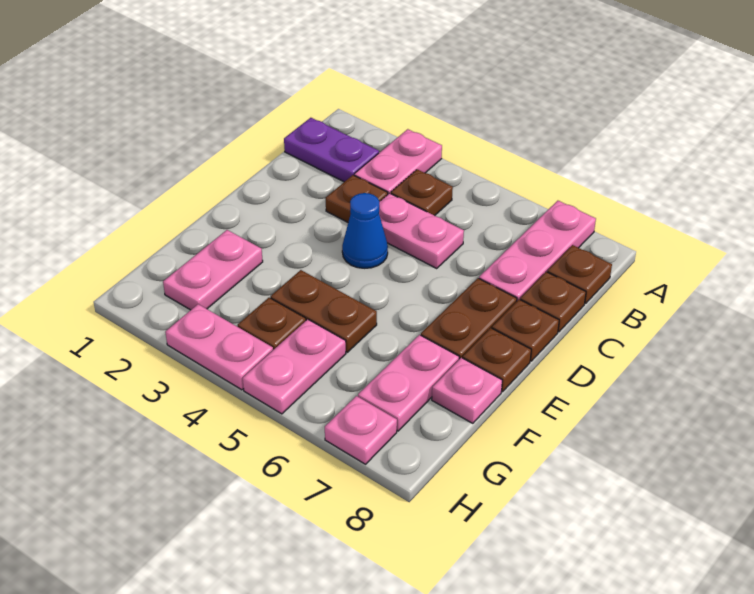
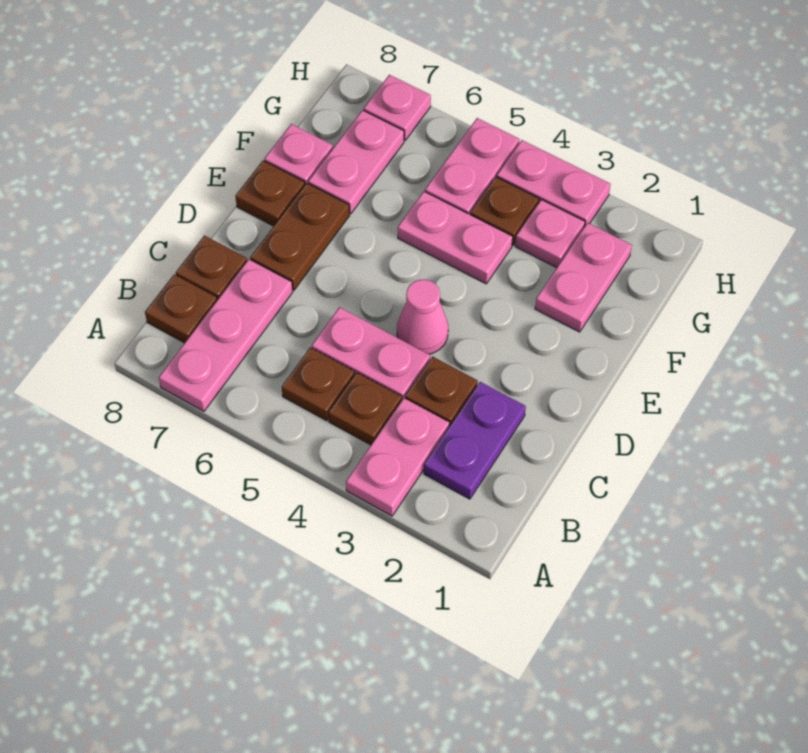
purple 1x2 plate [284,118,379,182] -> purple 1x2 plate turned to [424,382,526,499]
blue 1x1 cone [342,193,388,268] -> pink 1x1 cone [397,280,448,354]
brown 1x1 plate [492,299,559,361] -> brown 1x1 plate moved to [282,348,355,421]
brown 1x2 plate [271,270,377,352] -> pink 1x2 plate [398,192,513,284]
none -> pink 1x1 plate [515,200,585,268]

